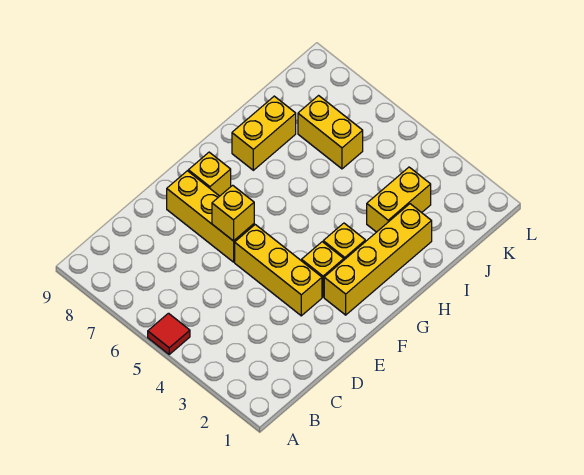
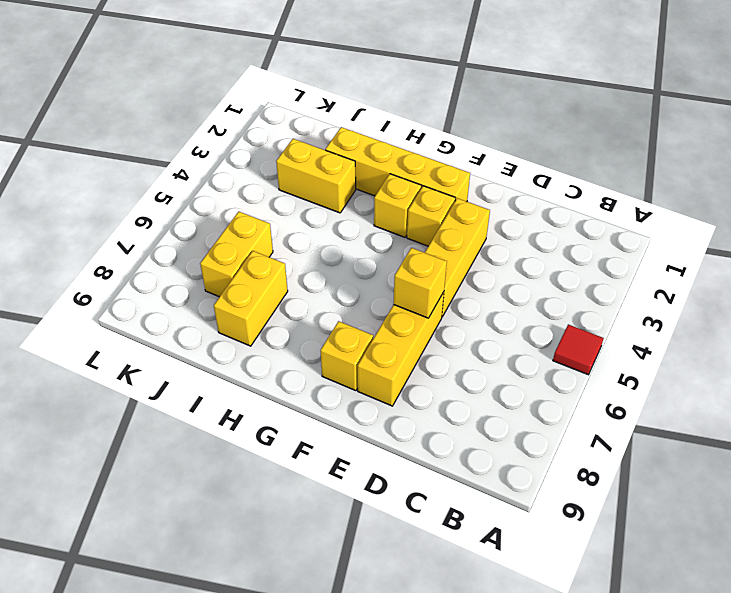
yellow 1x2 brick [232,96,296,170] -> yellow 1x2 brick turned to [214,251,288,346]

